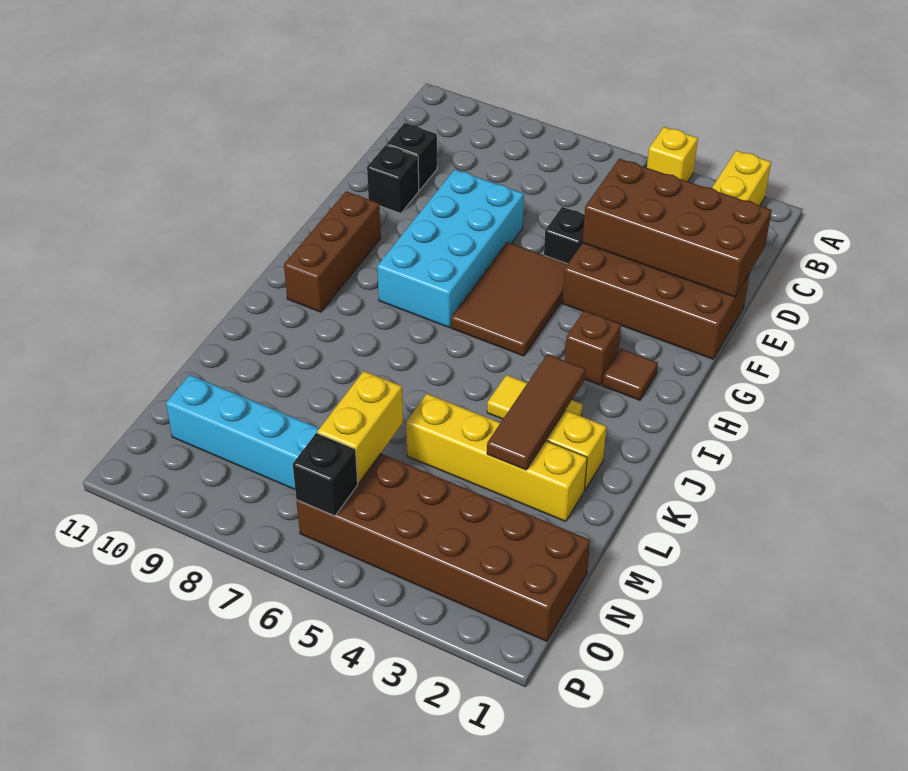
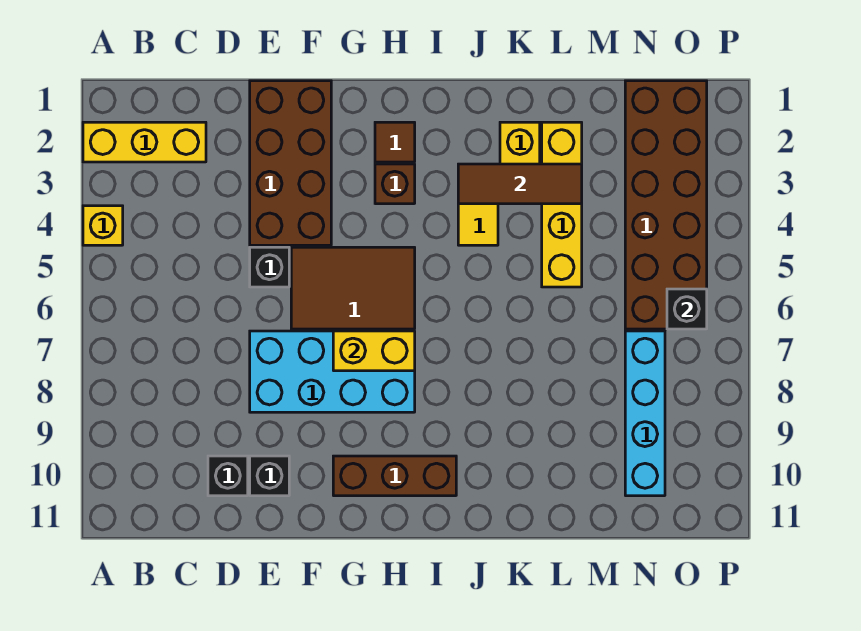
brown 2x4 brick [582,159,772,297] -> none
yellow 1x2 brick [317,371,403,483] -> yellow 1x2 brick moved to [333,331,415,371]

